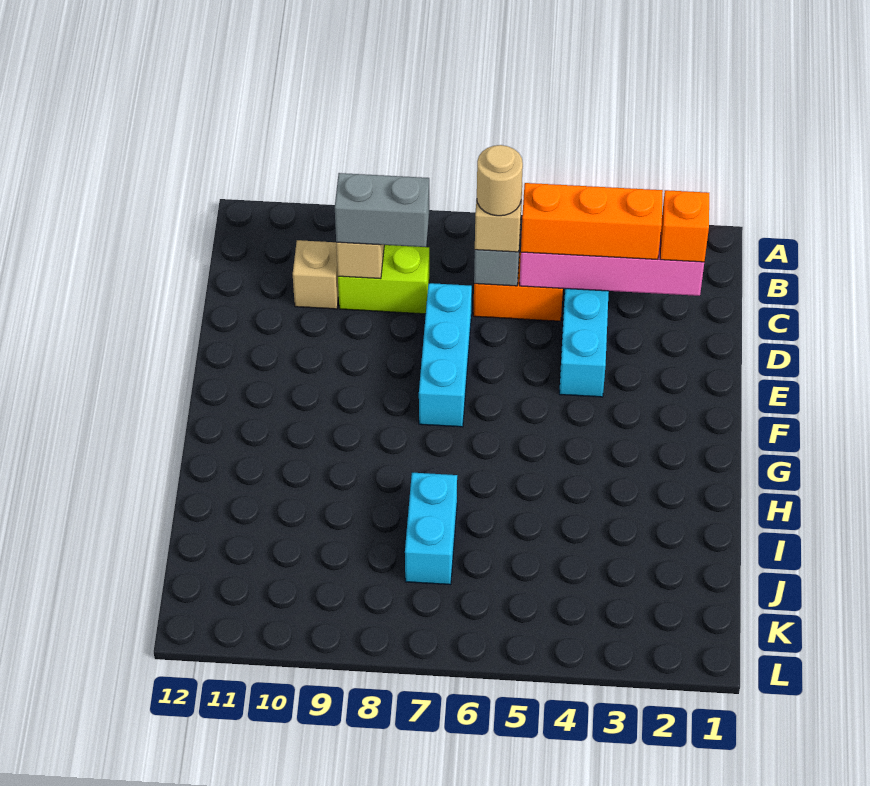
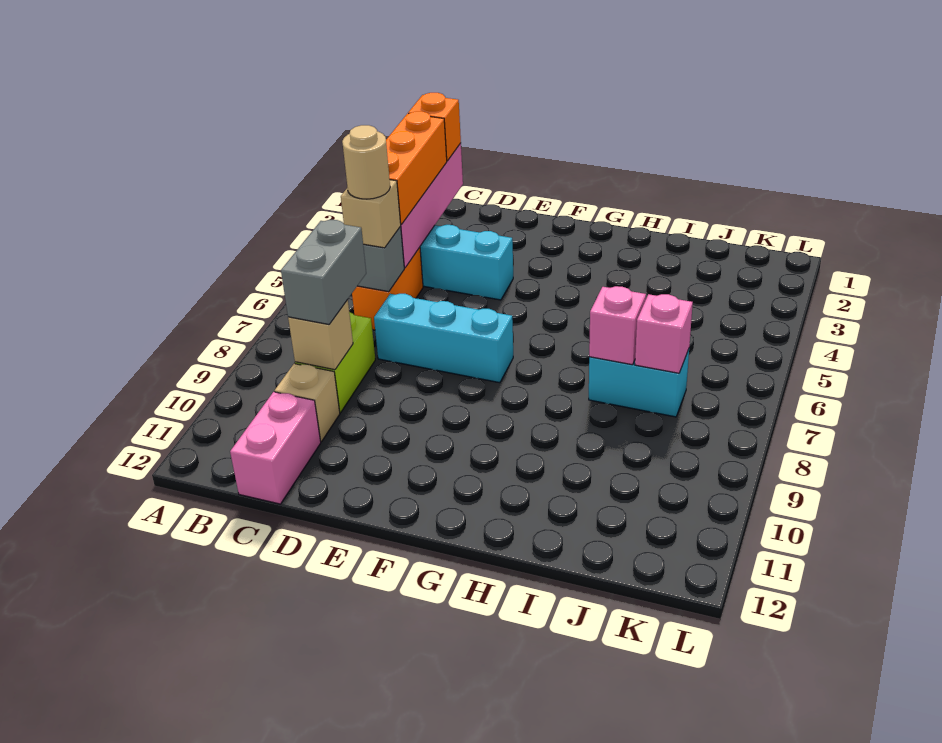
none -> pink 1x2 brick [230,392,321,504]
none -> pink 1x1 brick [589,286,646,365]
none -> pink 1x1 brick [635,294,693,373]

